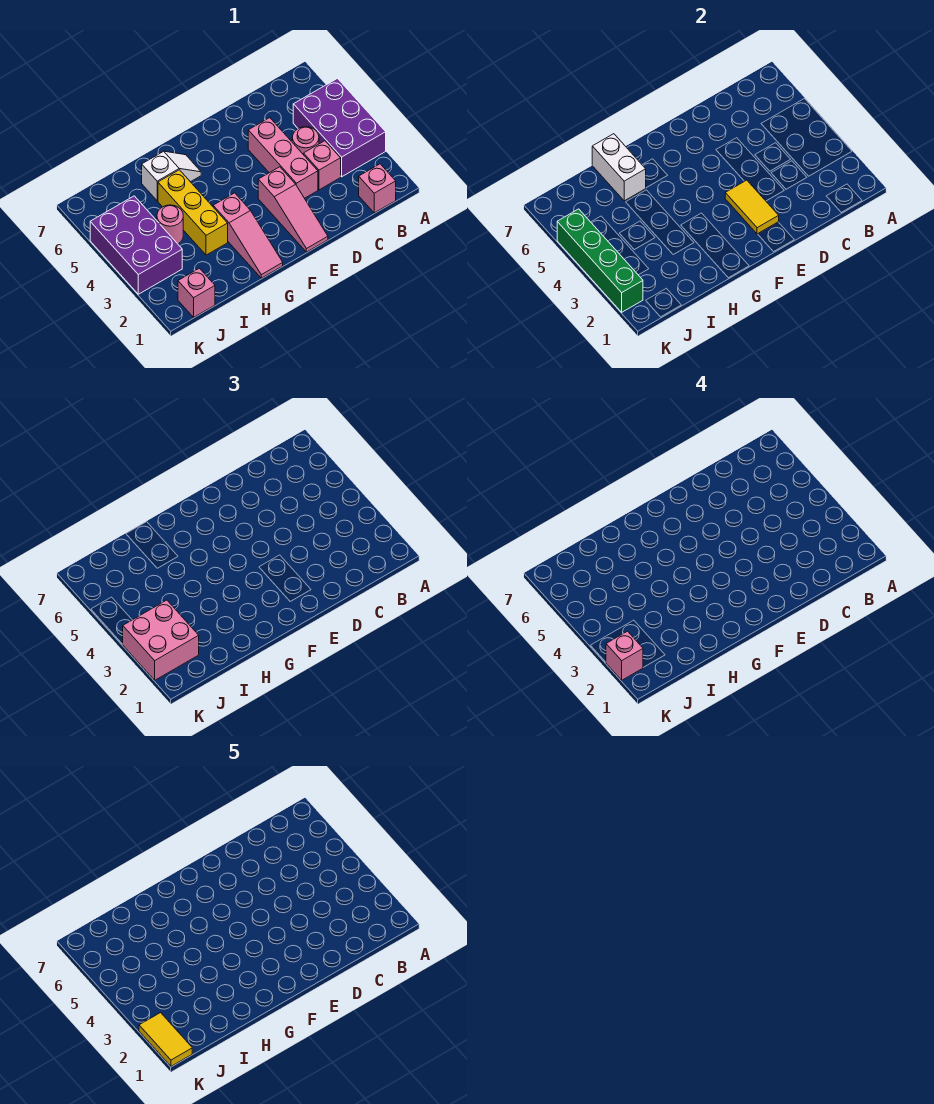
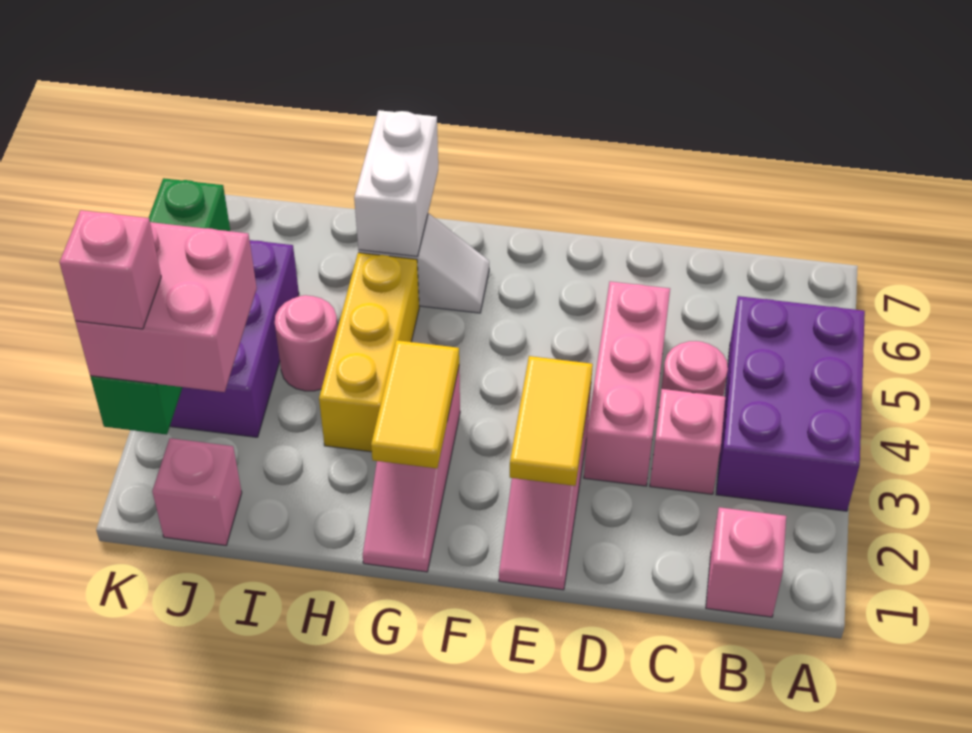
yellow 1x2 tile [139,1013,192,1066] -> yellow 1x2 tile moved to [371,340,459,468]

